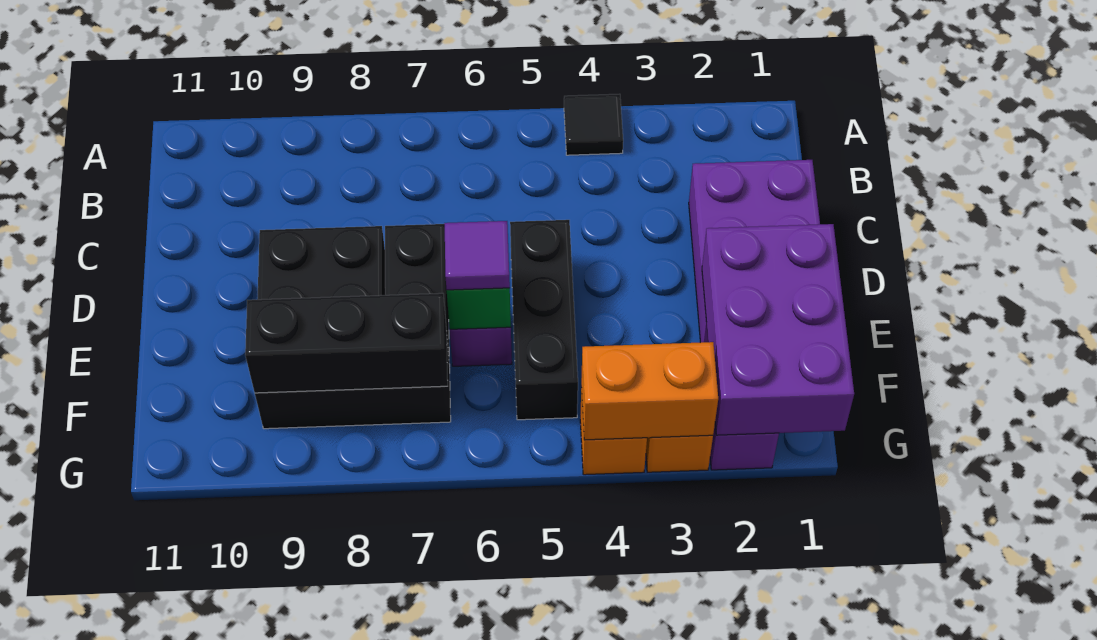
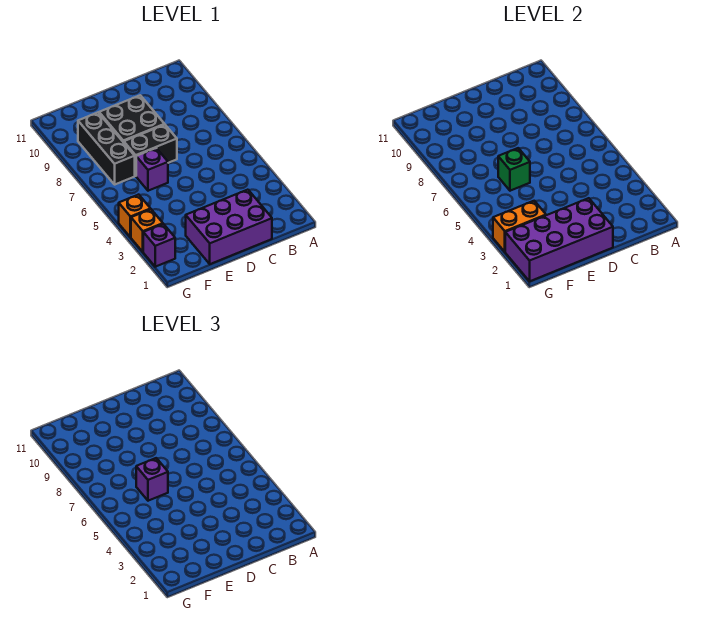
black 1x1 tile [564,94,623,155] -> none
black 1x3 brick [510,220,578,420] -> none
purple 2x3 brick [702,224,854,435] -> purple 2x4 brick [505,198,613,281]
purple 1x1 tile [444,221,510,290] -> purple 1x1 brick [136,458,168,501]
black 1x3 brick [245,293,448,393] -> none
orange 1x2 brick [581,342,718,440] -> orange 1x2 brick turned to [493,201,546,252]

